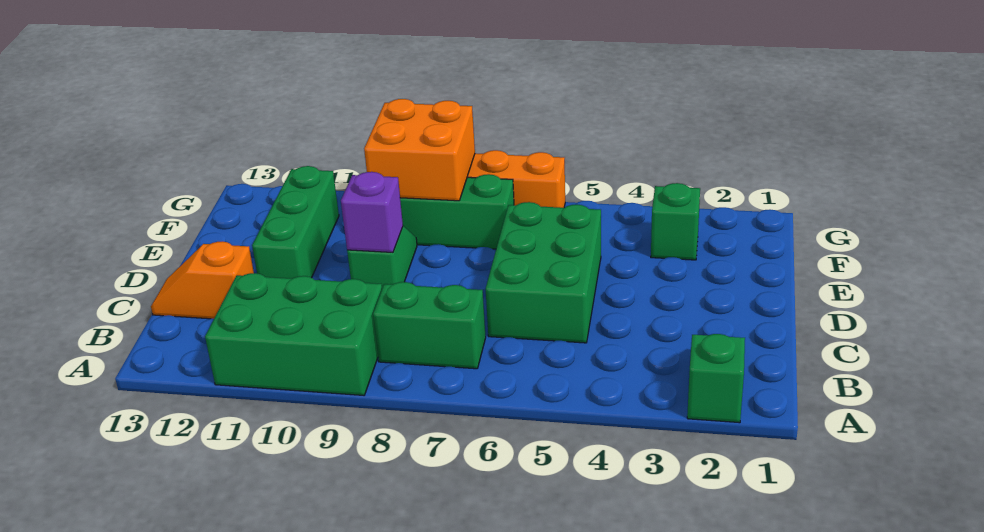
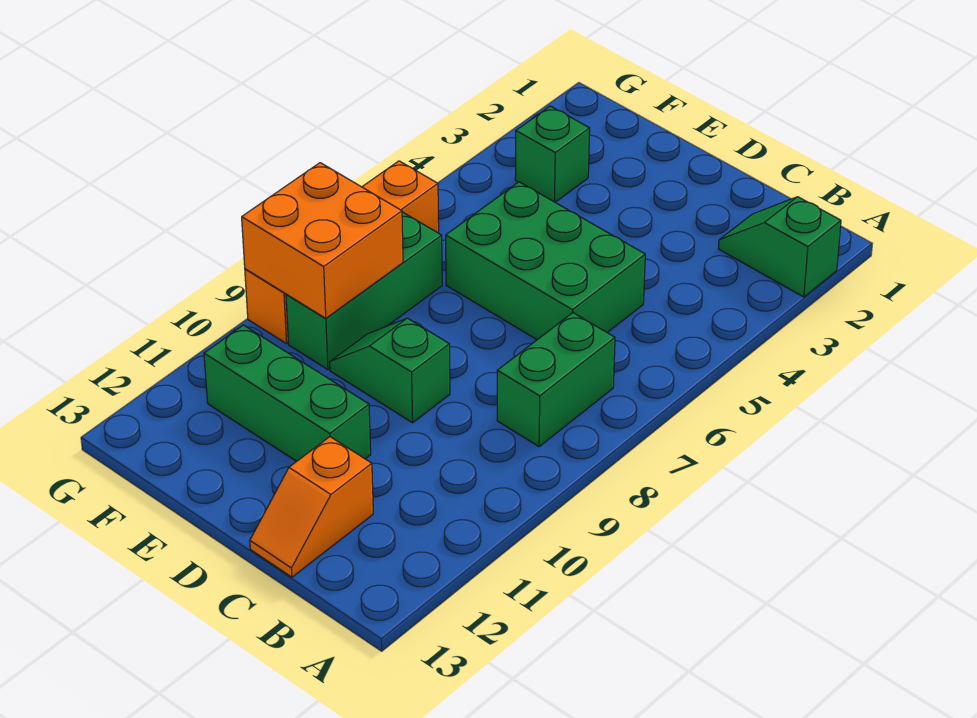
green 2x3 brick [205,273,382,395] -> none
purple 1x1 brick [341,172,403,252] -> none

